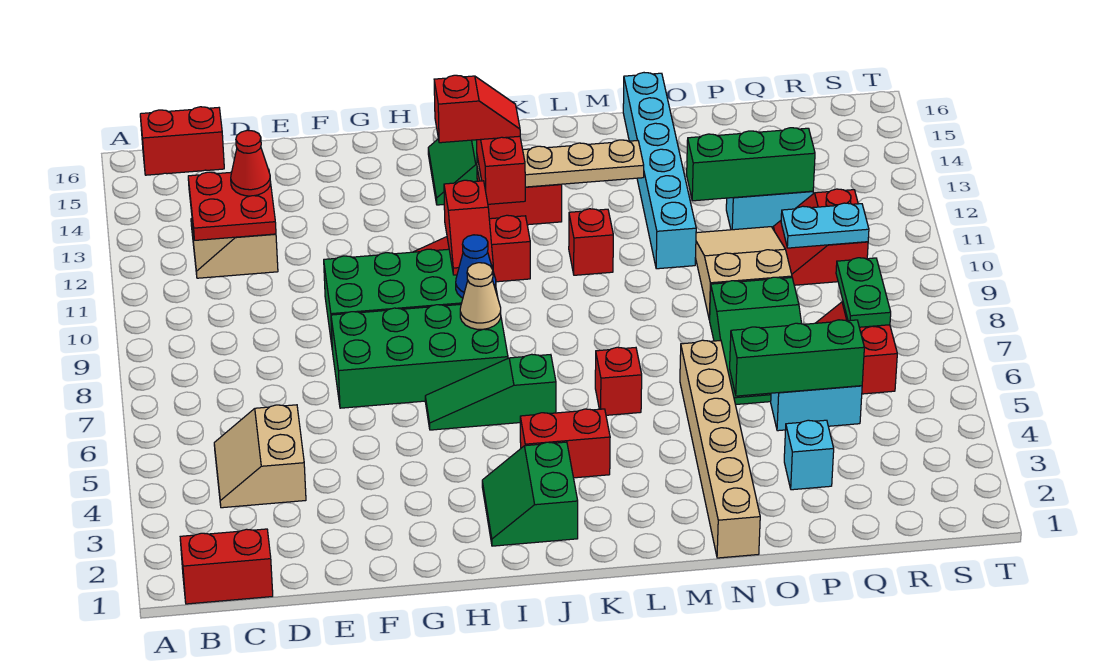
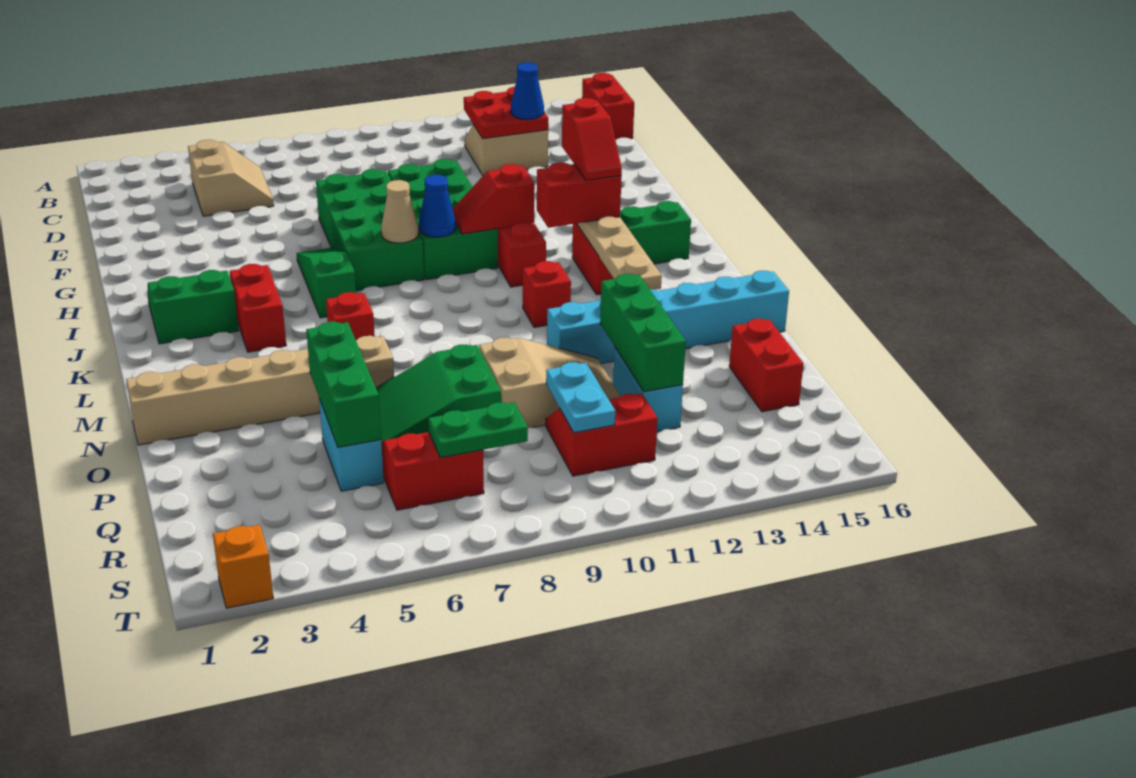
red 1x2 brick [180,529,273,604] -> red 1x2 brick moved to [729,319,804,412]
tan 2x2 slope [214,405,306,508] -> tan 2x2 slope turned to [188,140,274,216]
red 1x1 cone [231,130,271,196] -> blue 1x1 cone [511,62,544,119]
cyan 1x1 brick [784,420,834,490] -> none
none -> orange 1x1 brick [213,525,273,608]

